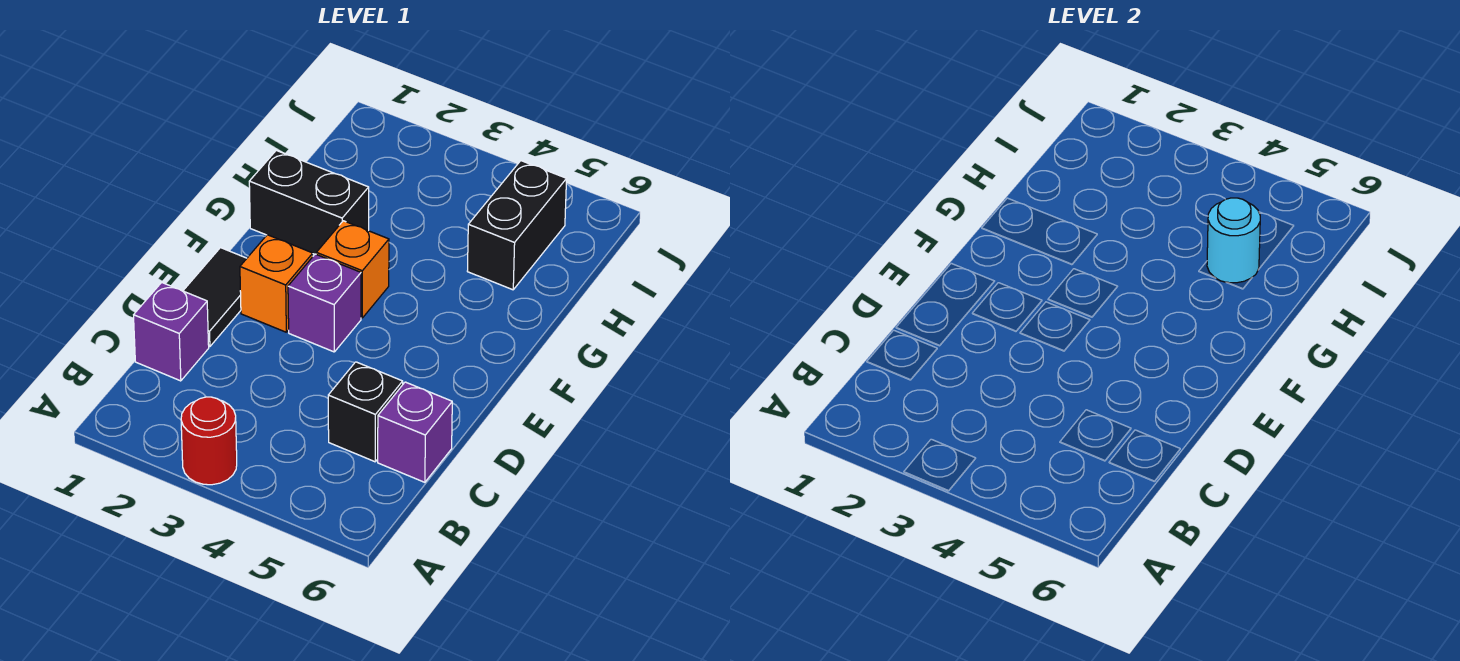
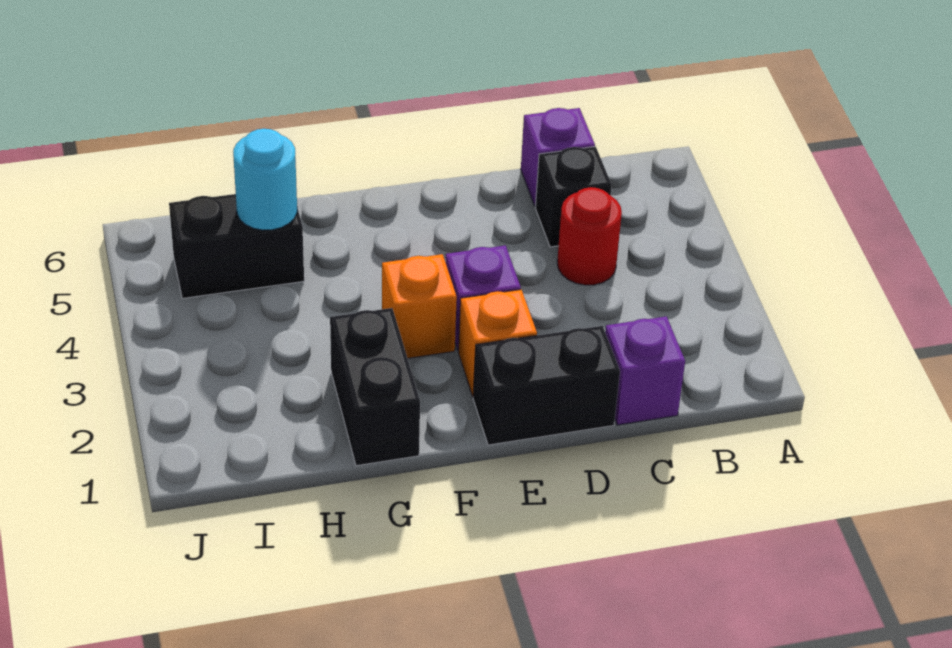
red 1x1 round brick [181,397,237,485] -> red 1x1 round brick moved to [557,187,622,285]
black 1x2 tile [183,248,247,347] -> black 1x2 brick [473,326,620,445]

